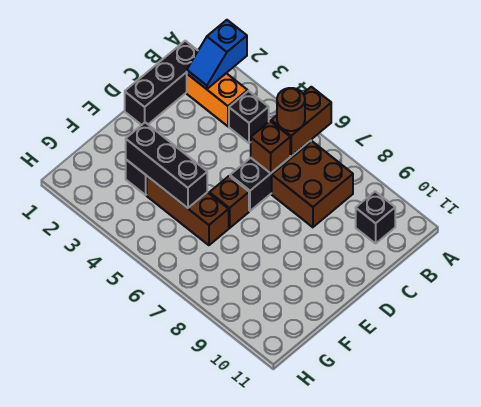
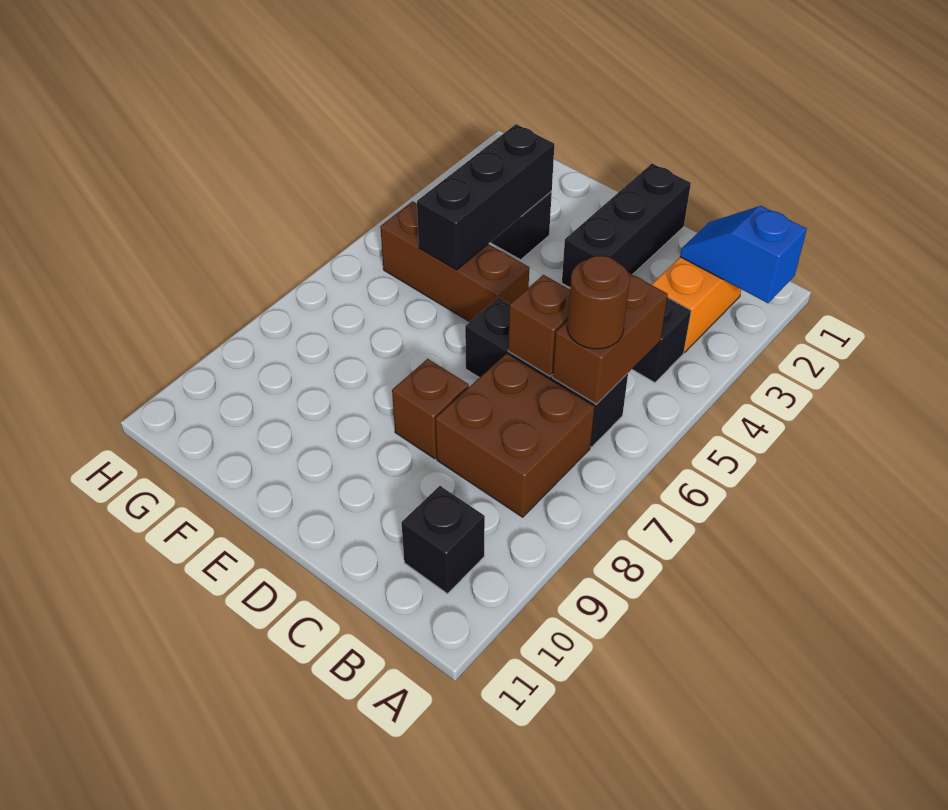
brown 1x2 brick [271,87,331,156] -> brown 1x2 brick turned to [553,272,668,404]
black 1x3 brick [125,41,198,125] -> black 1x3 brick turned to [562,164,691,288]
brown 1x1 brick [209,176,249,228] -> brown 1x1 brick moved to [392,359,469,459]
brown 1x3 brick [147,176,229,245] -> brown 1x3 brick turned to [380,201,529,322]

